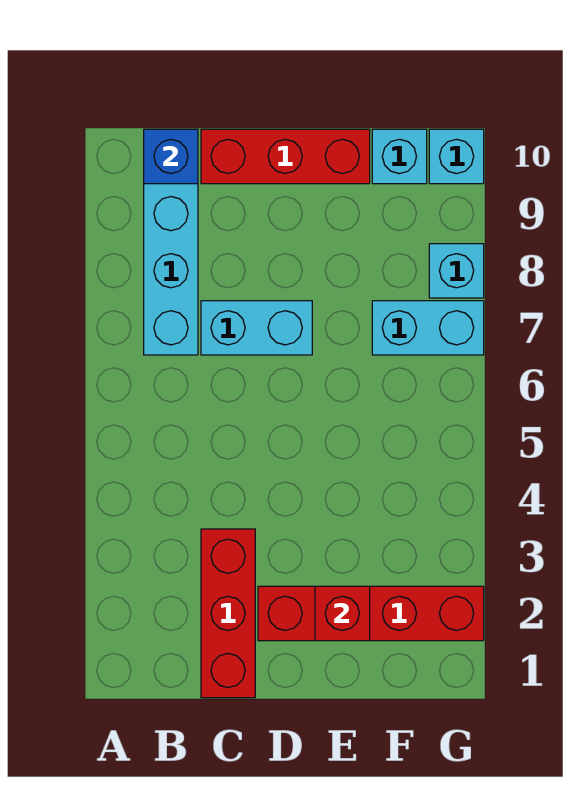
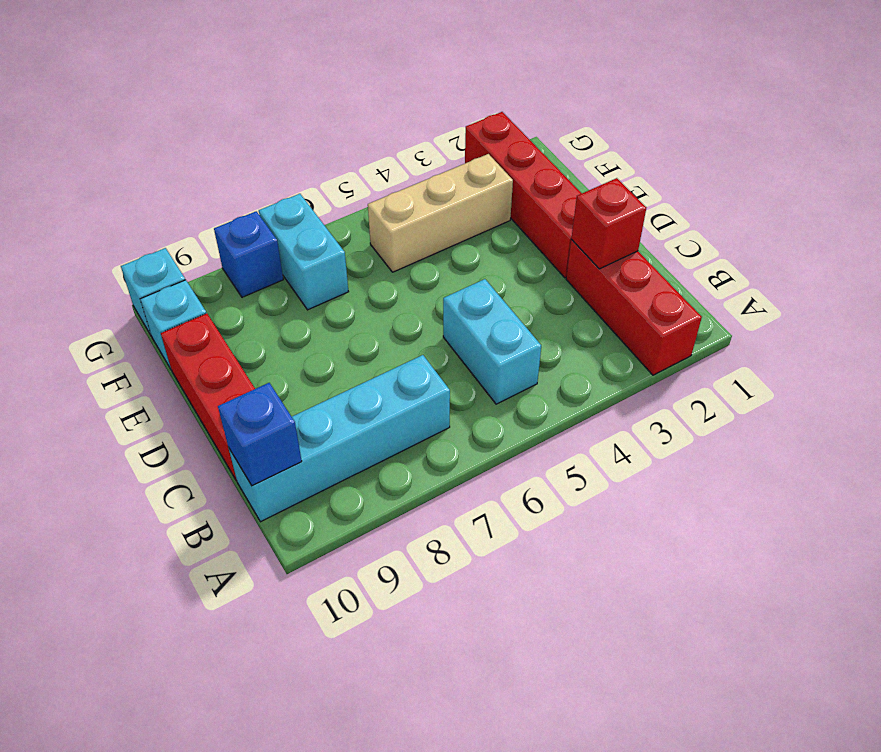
red 1x3 brick [201,529,255,698] -> red 1x3 brick turned to [566,239,702,375]
cyan 1x2 brick [201,301,312,355] -> cyan 1x2 brick moved to [443,279,541,404]
red 1x1 brick [315,586,370,641] -> red 1x1 brick moved to [571,178,646,269]
none -> tan 1x3 brick [368,154,513,272]
cyan 1x1 brick [429,244,484,298] -> blue 1x1 brick [214,211,283,297]

